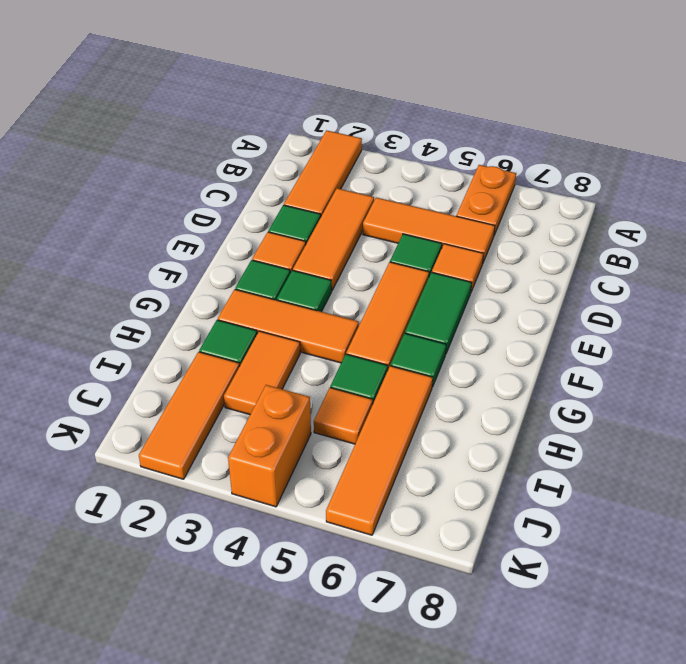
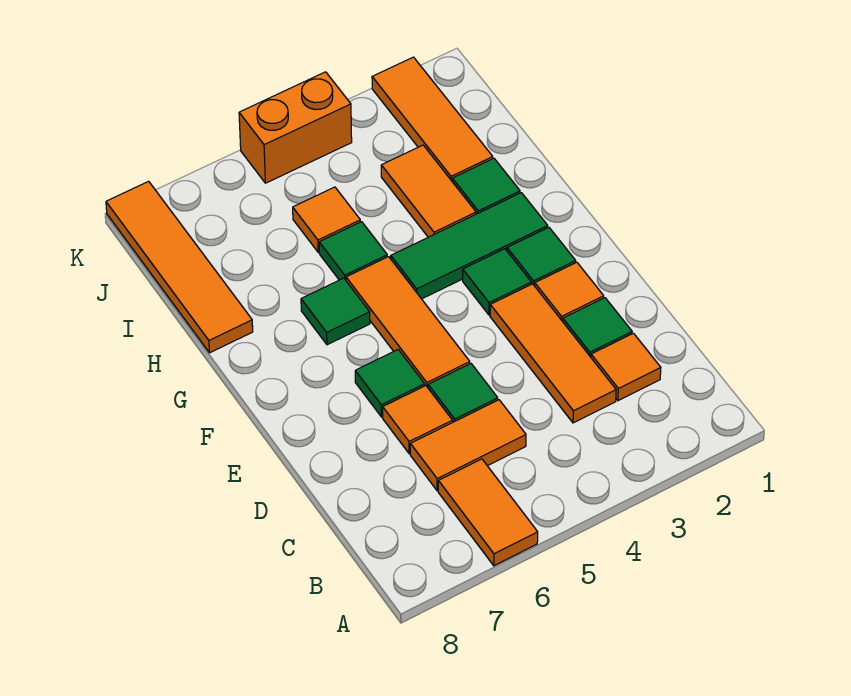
orange 1x3 tile [284,130,362,216] -> orange 1x1 tile [591,333,661,401]
orange 1x2 plate [457,165,516,235] -> orange 1x2 tile [438,459,538,566]
orange 1x3 tile [363,198,495,264] -> orange 1x2 tile [410,400,526,491]
green 1x2 tile [405,272,472,353] -> green 1x1 tile [355,350,425,417]
orange 1x3 tile [218,289,359,363] -> green 1x3 tile [391,193,548,299]
orange 1x4 tile [326,366,433,535] -> orange 1x4 tile moved to [106,181,253,353]
orange 1x2 brick [228,385,311,507] -> orange 1x2 brick turned to [239,72,352,183]

